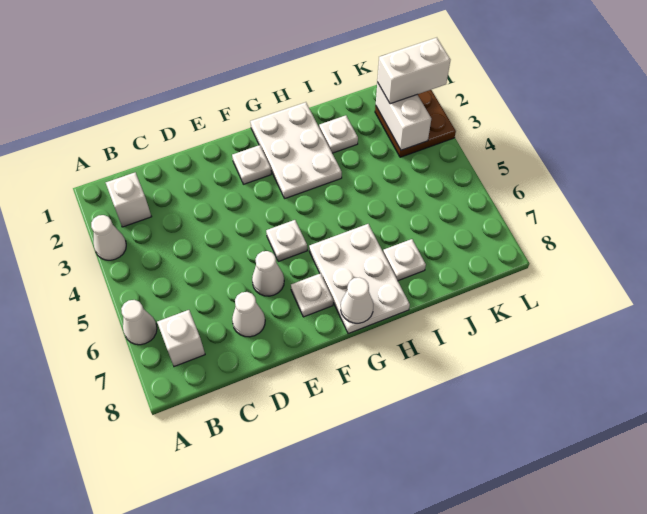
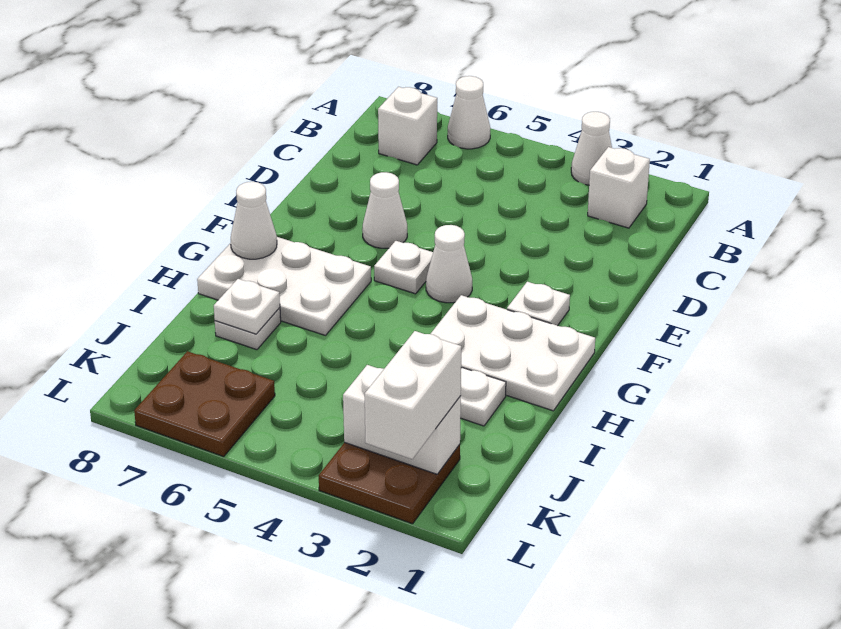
white 1x1 cone [232,292,265,337] -> white 1x1 cone moved to [426,225,472,303]
white 1x1 plate [291,273,333,317] -> white 1x1 plate moved to [214,279,280,334]
none -> brown 2x2 plate [134,351,275,457]

